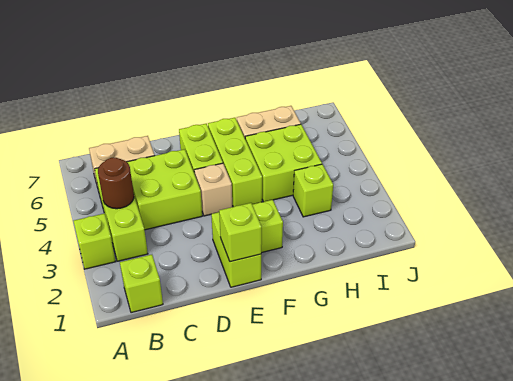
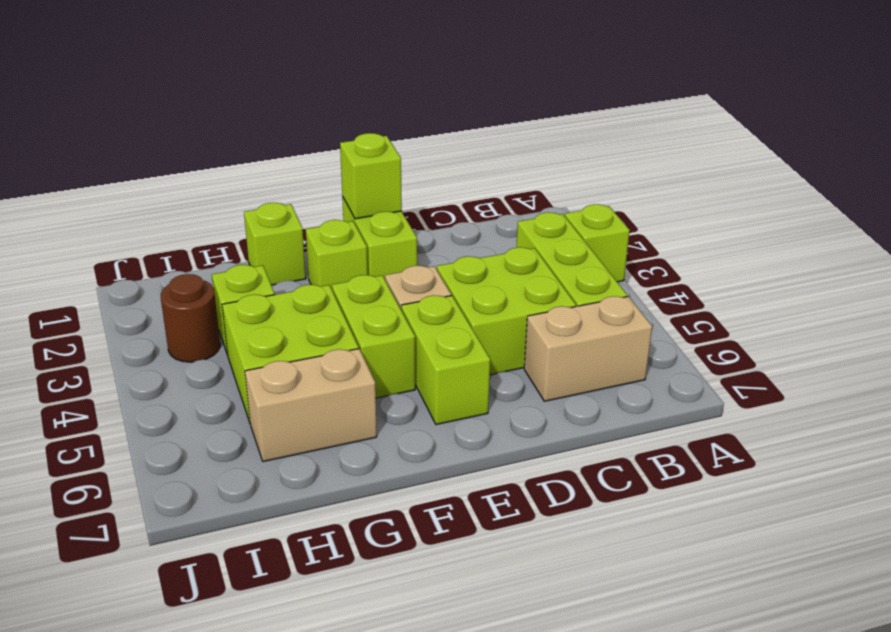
lime 1x1 brick [120,255,163,313] -> lime 1x1 brick moved to [244,203,306,285]
brown 1x1 round brick [98,158,134,209] -> brown 1x1 round brick moved to [161,274,220,362]
lime 1x3 brick [208,118,262,207] -> lime 1x2 brick [332,275,415,398]

